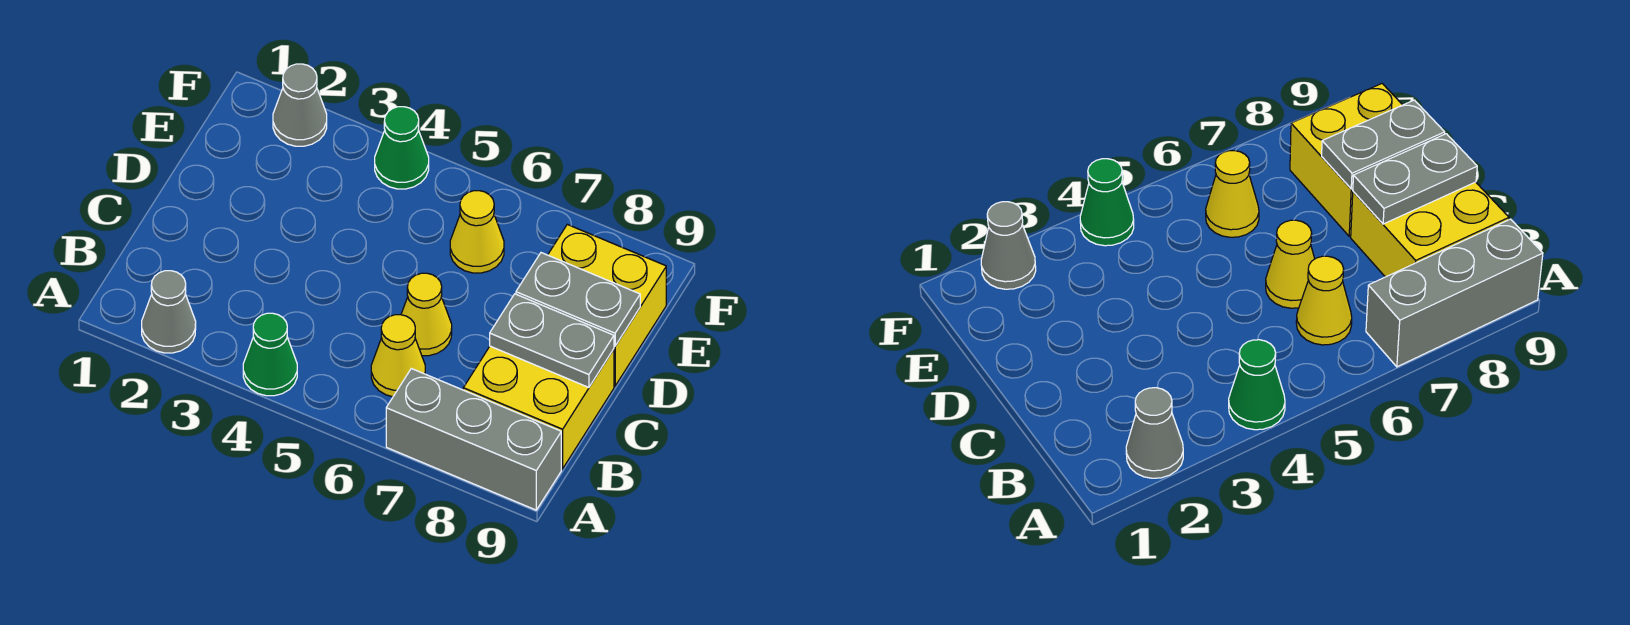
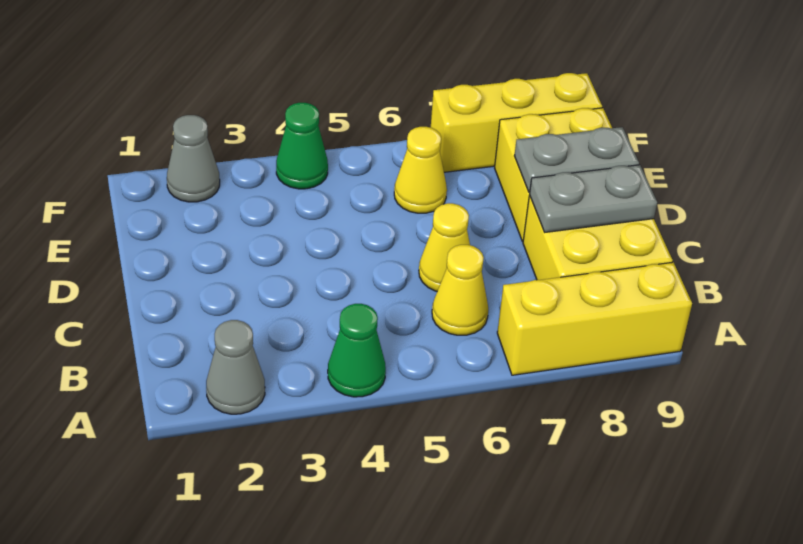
grey 1x3 brick [386,368,561,510] -> yellow 1x3 brick [497,262,692,375]
none -> yellow 1x3 brick [431,73,602,172]

